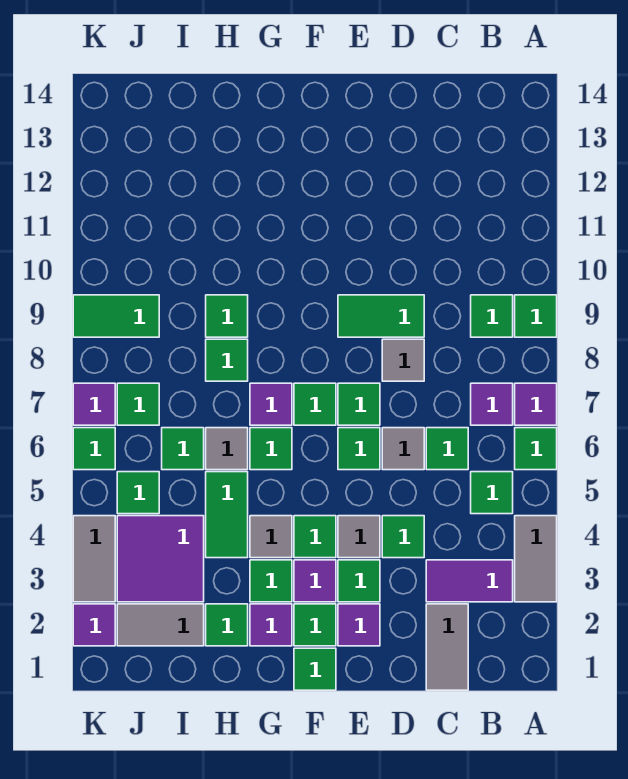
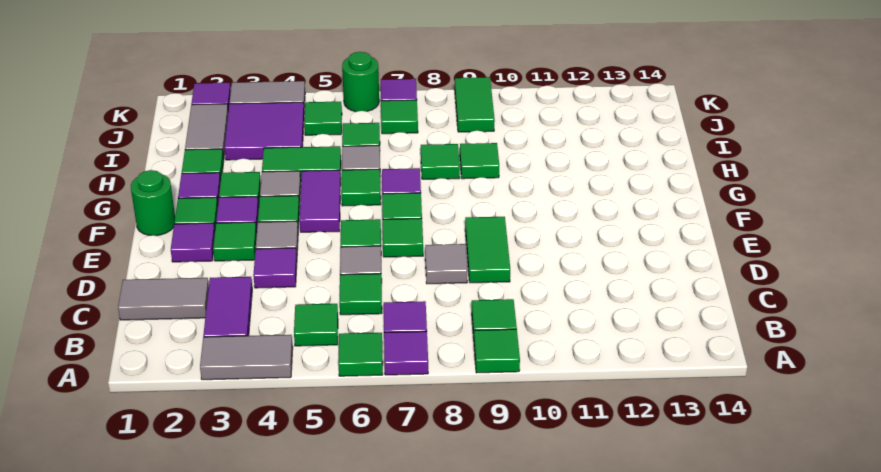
green 1x1 tile [382,516,424,558] -> purple 1x1 tile [253,248,297,288]
green 1x1 tile [294,648,336,690] -> green 1x1 round brick [131,170,175,236]
none -> purple 1x2 tile [299,170,341,232]
green 1x1 tile [73,428,115,470] -> green 1x1 round brick [342,52,379,112]

